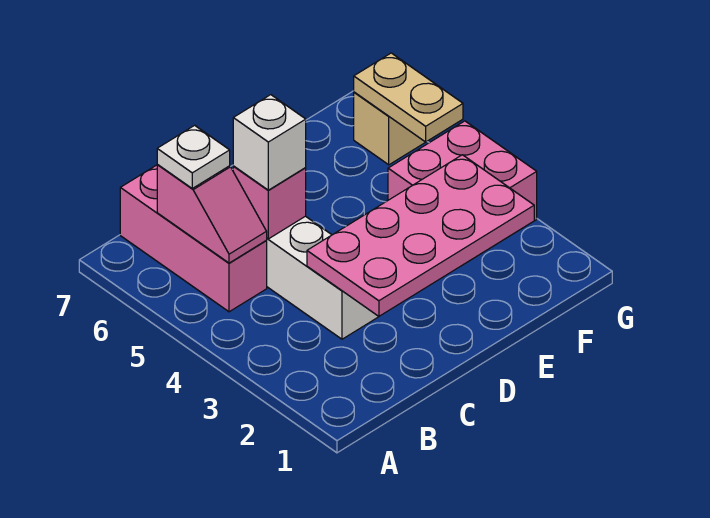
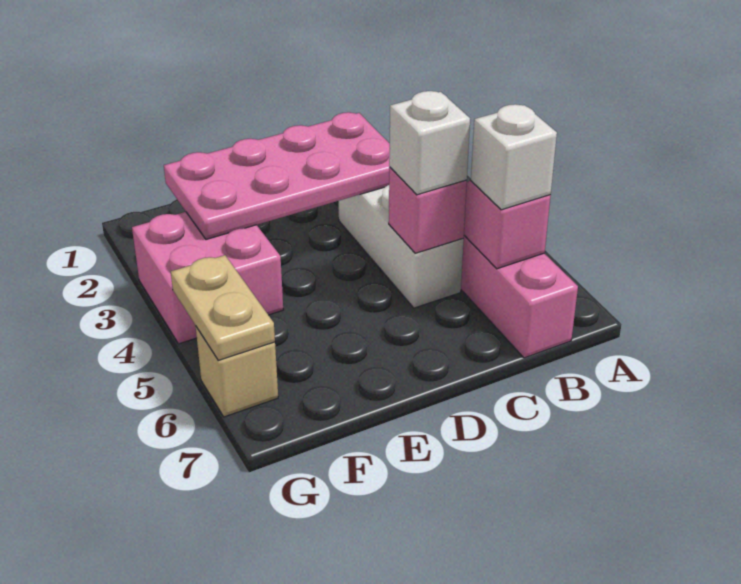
white 1x1 plate [157,125,230,188] -> white 1x1 brick [471,104,557,210]

